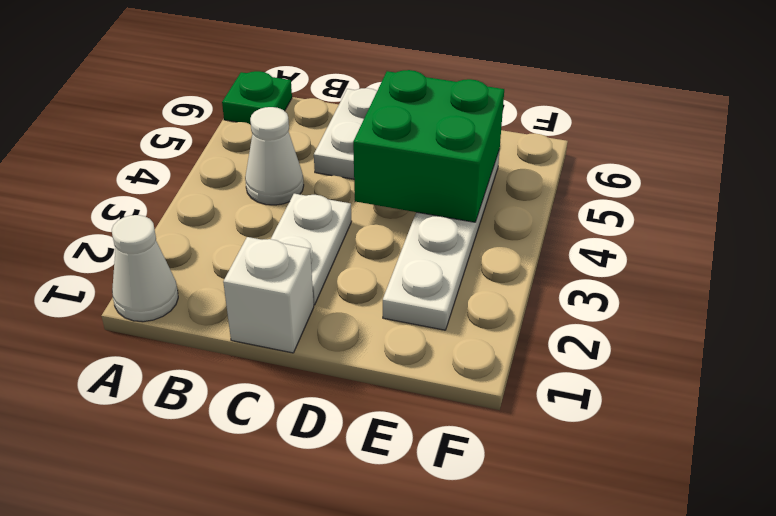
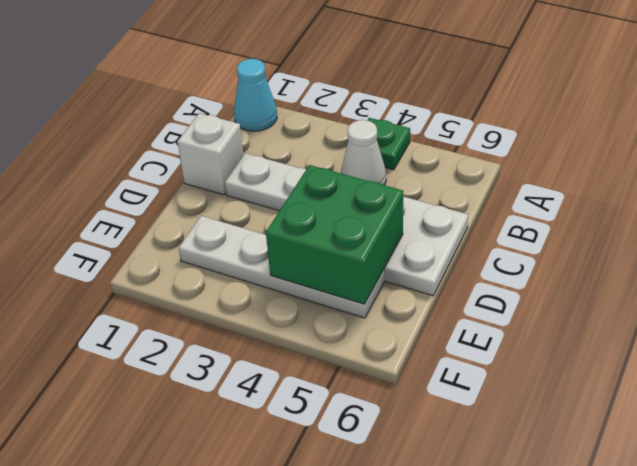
white 1x1 cone [112,215,178,322] -> cyan 1x1 cone [234,59,277,131]
green 1x1 plate [222,71,292,124] -> green 1x1 plate moved to [368,118,410,170]

